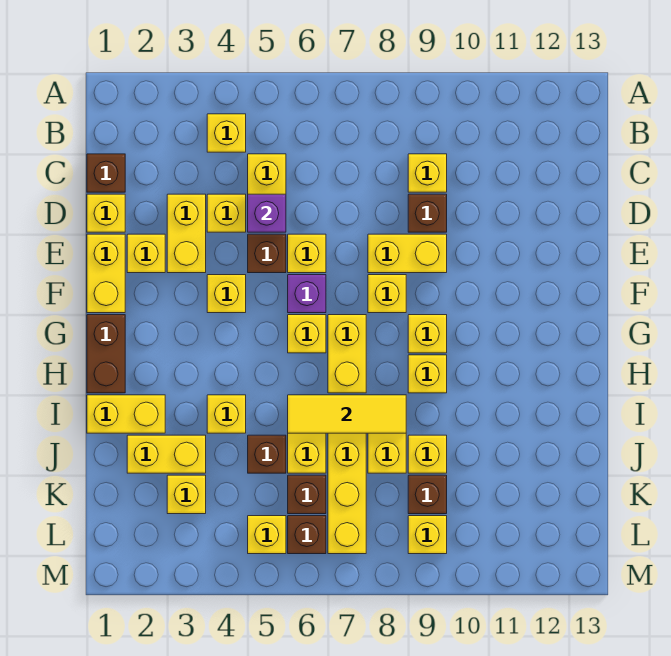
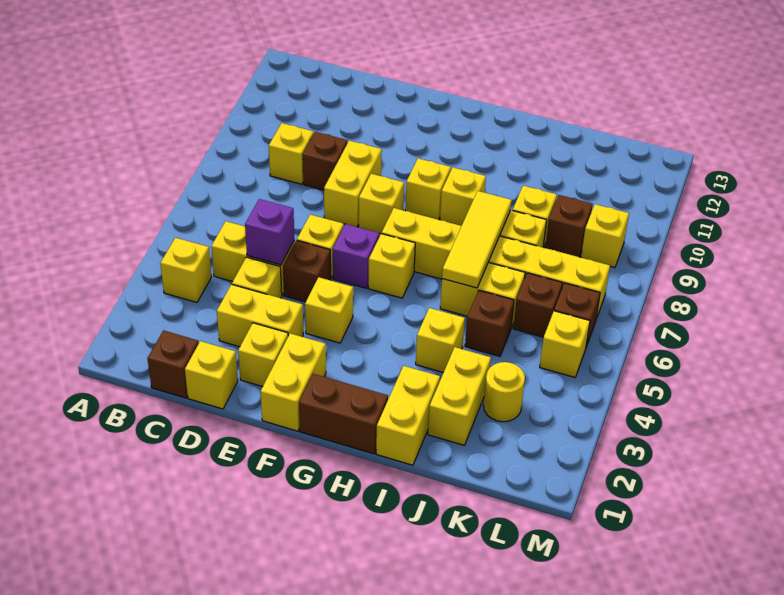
yellow 1x2 brick [87,234,125,313] -> yellow 1x2 brick turned to [260,333,326,431]
yellow 1x1 brick [167,475,206,514] -> yellow 1x1 round brick [484,362,525,422]

